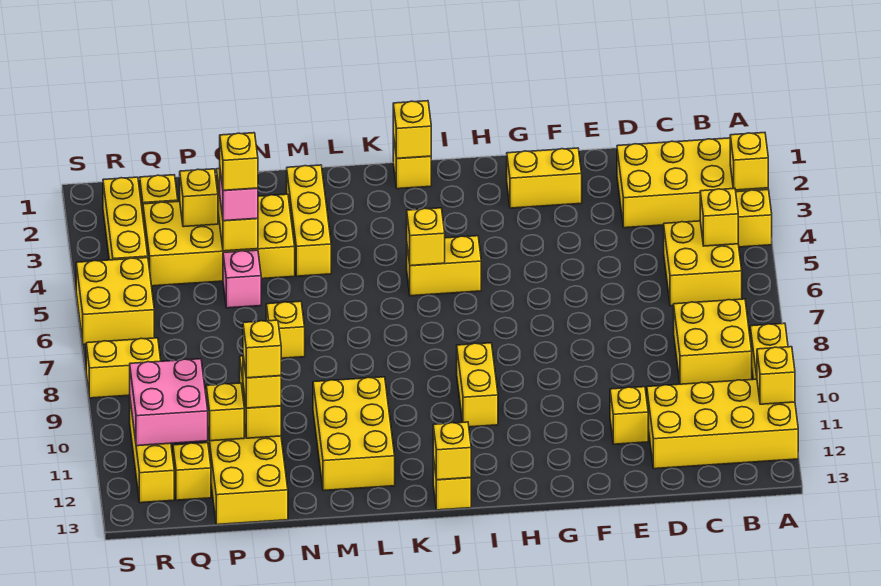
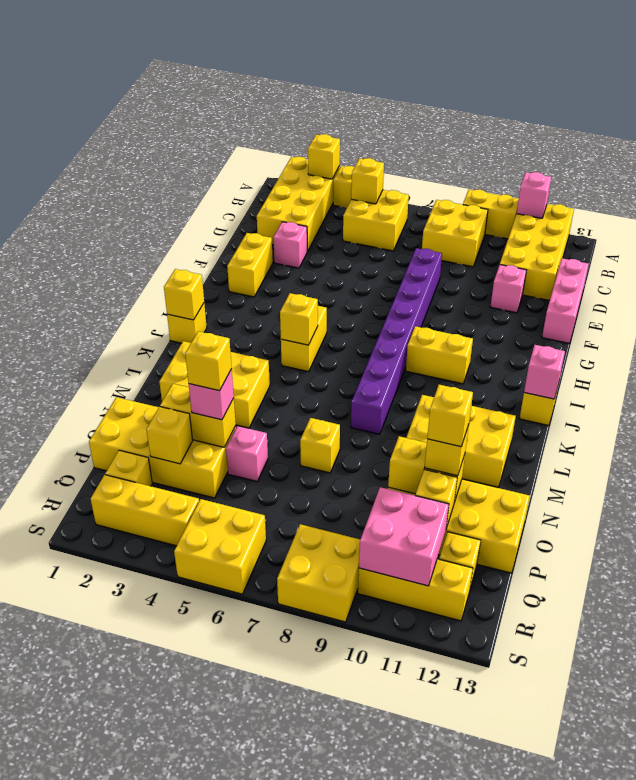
yellow 1x1 brick [757,347,795,404] -> pink 1x1 brick [517,172,551,218]
none -> pink 1x3 brick [542,258,589,343]
none -> pink 1x1 brick [273,222,307,268]
none -> purple 1x8 brick [351,248,442,434]
yellow 1x1 brick [610,387,648,444] -> pink 1x1 brick [490,265,526,313]
yellow 1x1 brick [433,422,471,480] -> pink 1x1 brick [524,345,565,399]
yellow 1x3 brick [287,165,331,276] -> yellow 2x3 brick [159,341,270,428]
yellow 2x4 brick [143,194,295,286] -> yellow 2x4 brick turned to [89,397,236,498]
yellow 1x2 brick [86,338,161,398] -> yellow 2x2 brick [277,524,360,622]

